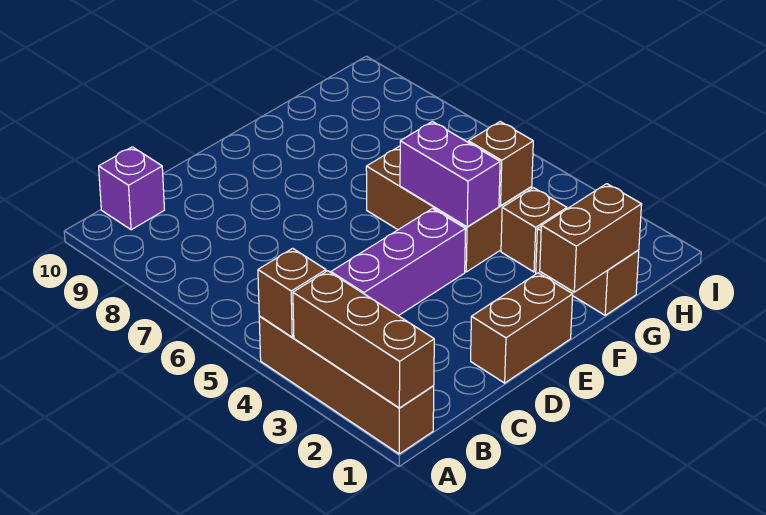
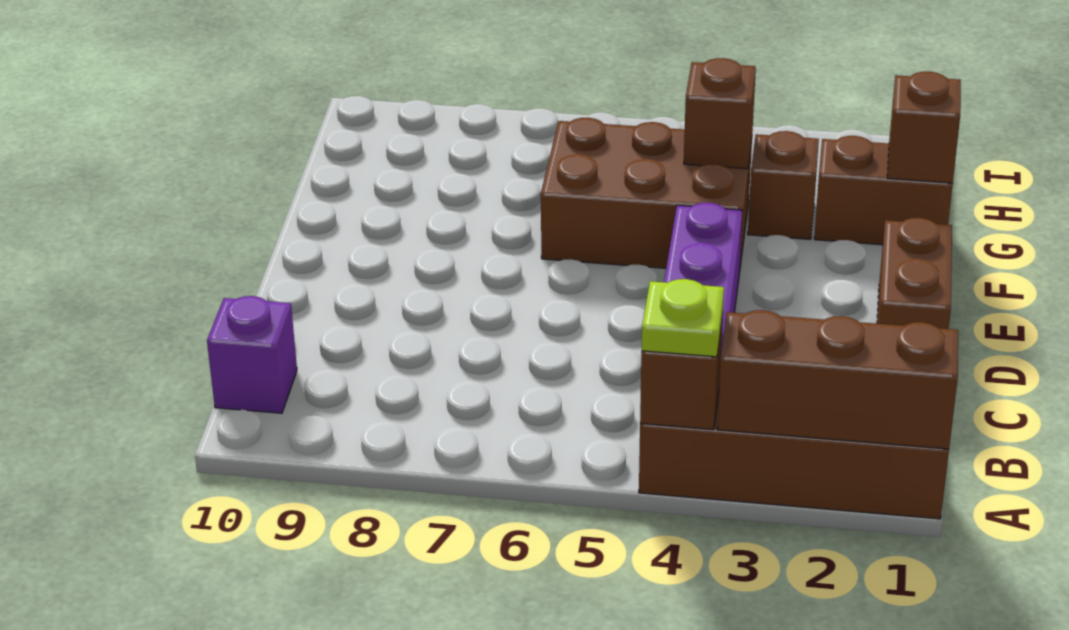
none -> lime 1x1 plate [642,279,724,357]
brown 1x2 brick [540,184,642,292] -> brown 1x1 brick [887,72,961,183]
purple 1x2 brick [400,122,500,227] -> none

